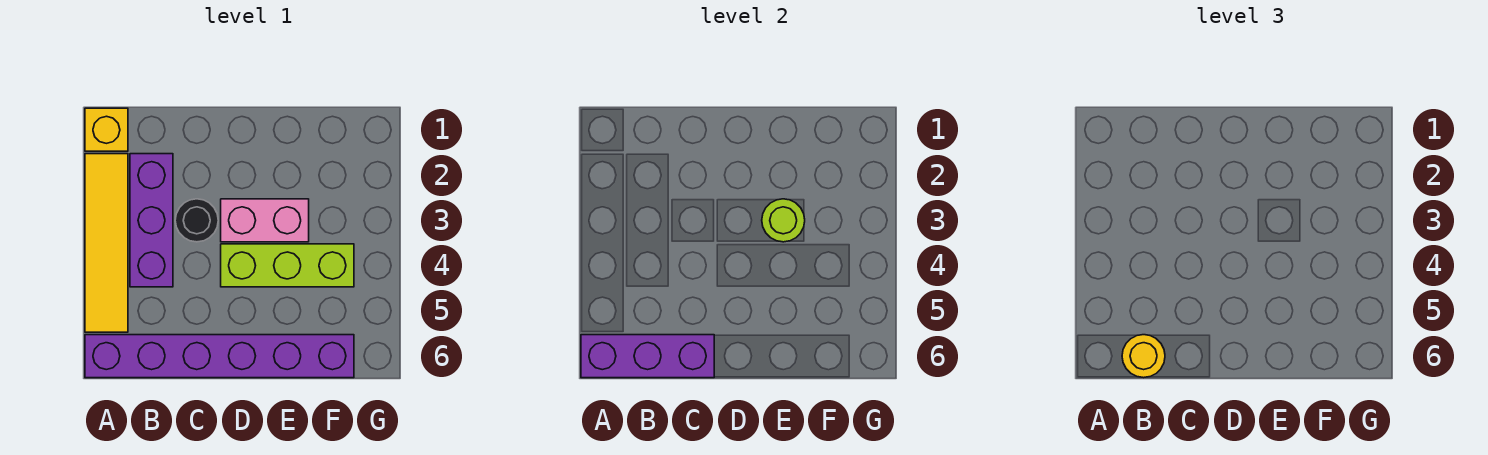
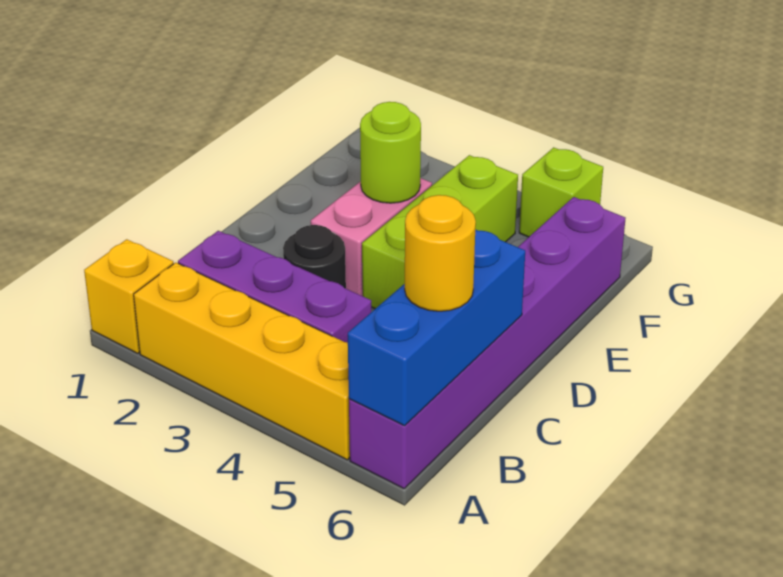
yellow 1x4 tile [85,154,128,332] -> yellow 1x4 brick [134,263,350,460]
purple 1x3 brick [581,335,714,378] -> blue 1x3 brick [348,229,525,426]
none -> lime 1x1 brick [519,147,603,237]

